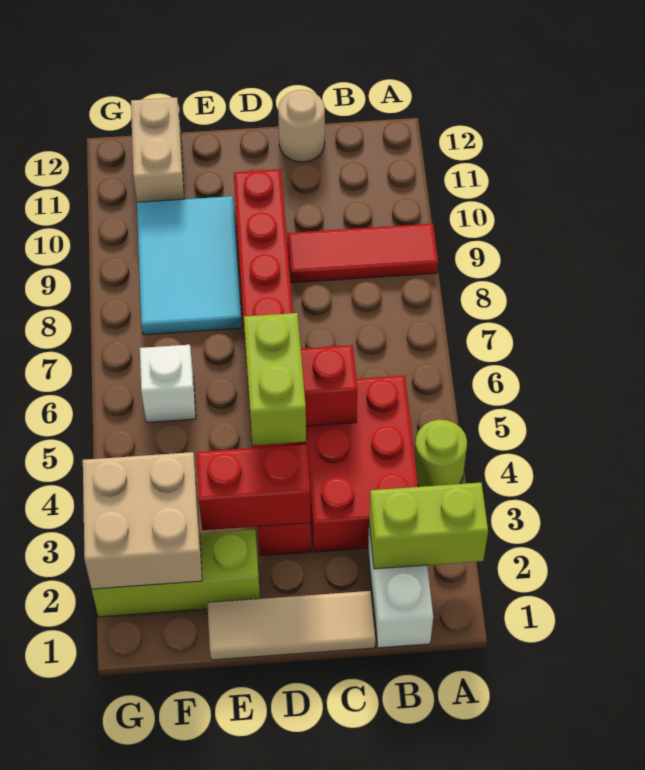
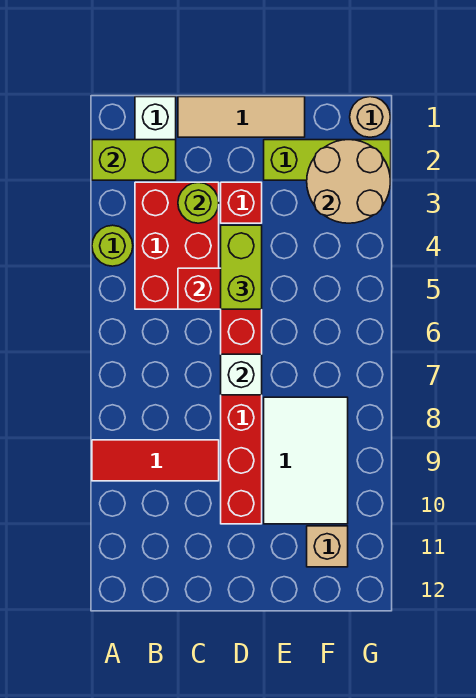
none -> lime 1x1 round brick [178,183,219,223]
tan 1x1 round brick [278,90,325,162] -> tan 1x1 round brick moved to [350,97,390,137]
red 1x2 brick [196,444,311,530] -> none
cyan 2x3 tile [137,196,242,335] -> white 2x3 tile [264,397,348,524]
tan 2x2 brick [83,452,202,589] -> tan 2x2 round brick [307,140,390,223]
white 1x1 brick [140,345,196,422] -> white 1x1 brick moved to [221,354,262,395]
tan 1x2 brick [131,98,184,202] -> tan 1x1 brick [307,526,348,567]

